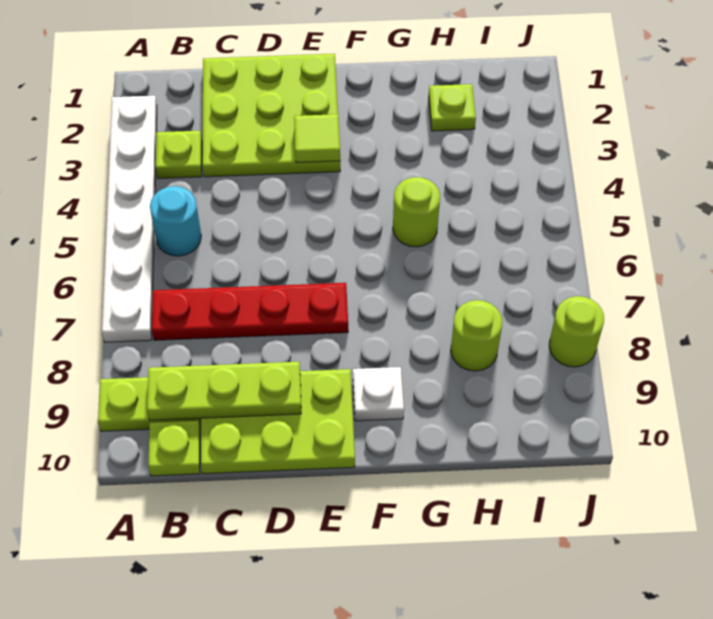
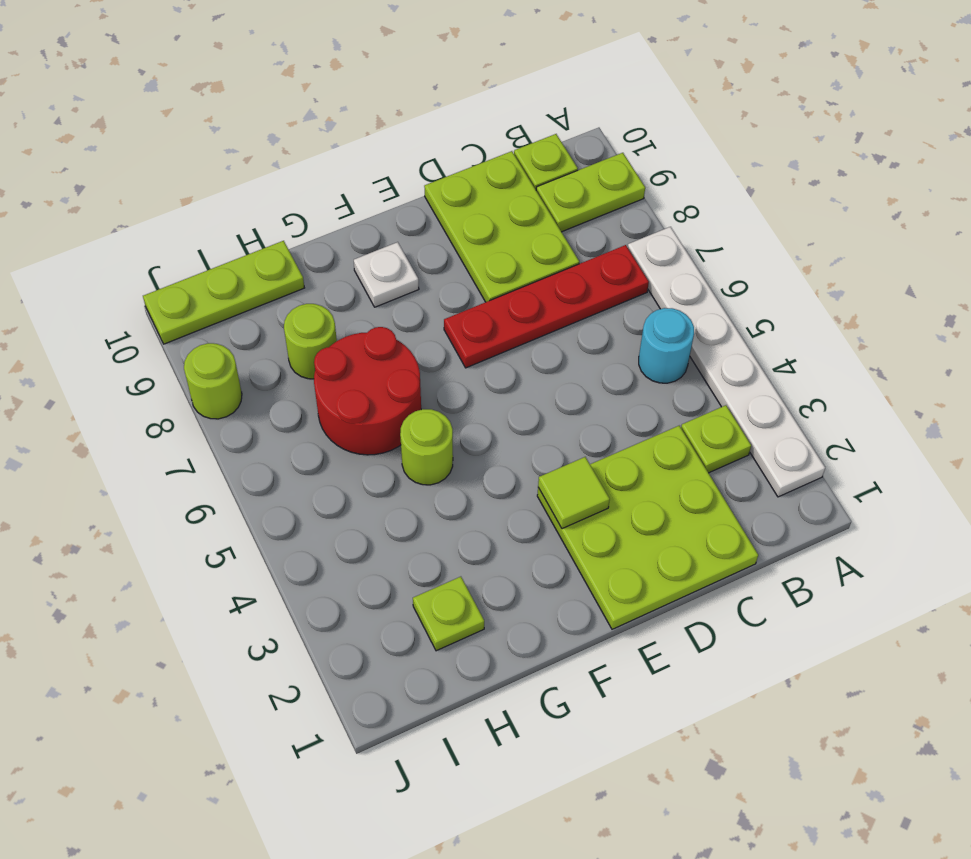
lime 1x3 plate [147,362,301,420] -> lime 1x3 plate moved to [143,241,304,344]
lime 2x3 plate [201,369,355,474] -> lime 2x3 plate turned to [424,151,579,302]
none -> red 2x2 round brick [314,327,421,455]

